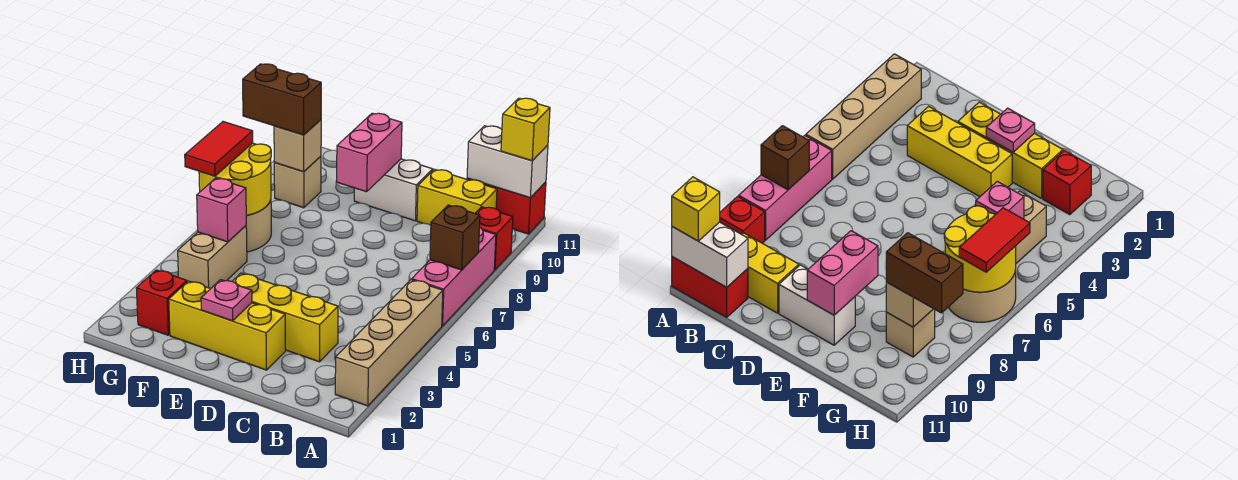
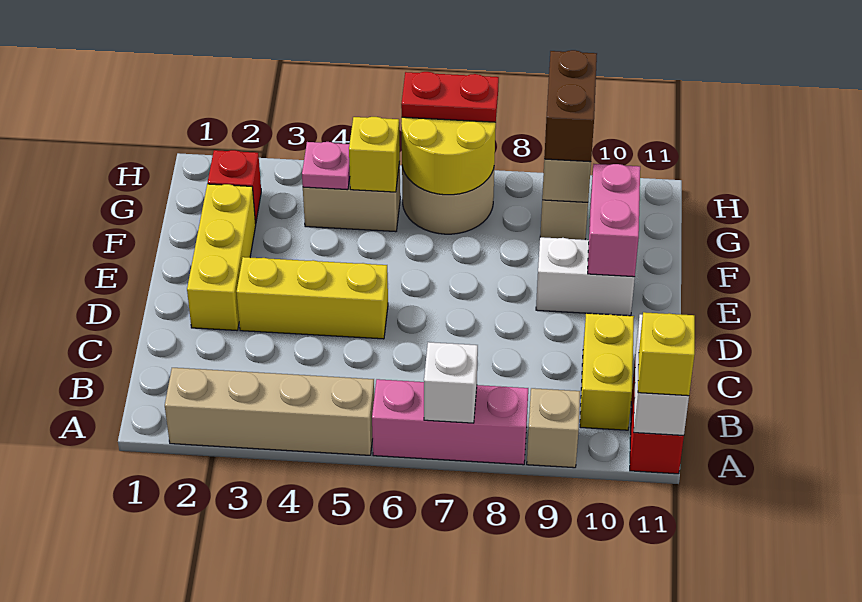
brown 1x1 brick [430,205,480,270] -> white 1x1 brick [424,342,478,423]
red 1x1 brick [475,207,513,270] -> tan 1x1 brick [527,388,580,468]
yellow 1x3 brick [233,273,338,362] -> yellow 1x3 brick turned to [236,257,388,339]
white 1x2 brick [354,159,433,221] -> white 1x2 brick turned to [536,237,635,316]
pink 1x1 plate [201,280,252,321] -> pink 1x1 plate moved to [302,142,350,190]
pink 1x2 brick [337,113,402,192] -> pink 1x2 brick turned to [588,164,640,277]
pink 1x1 brick [197,178,247,242] -> yellow 1x1 brick [349,117,400,192]
red 1x2 tile [185,122,253,176] -> red 1x2 plate [401,72,499,122]

